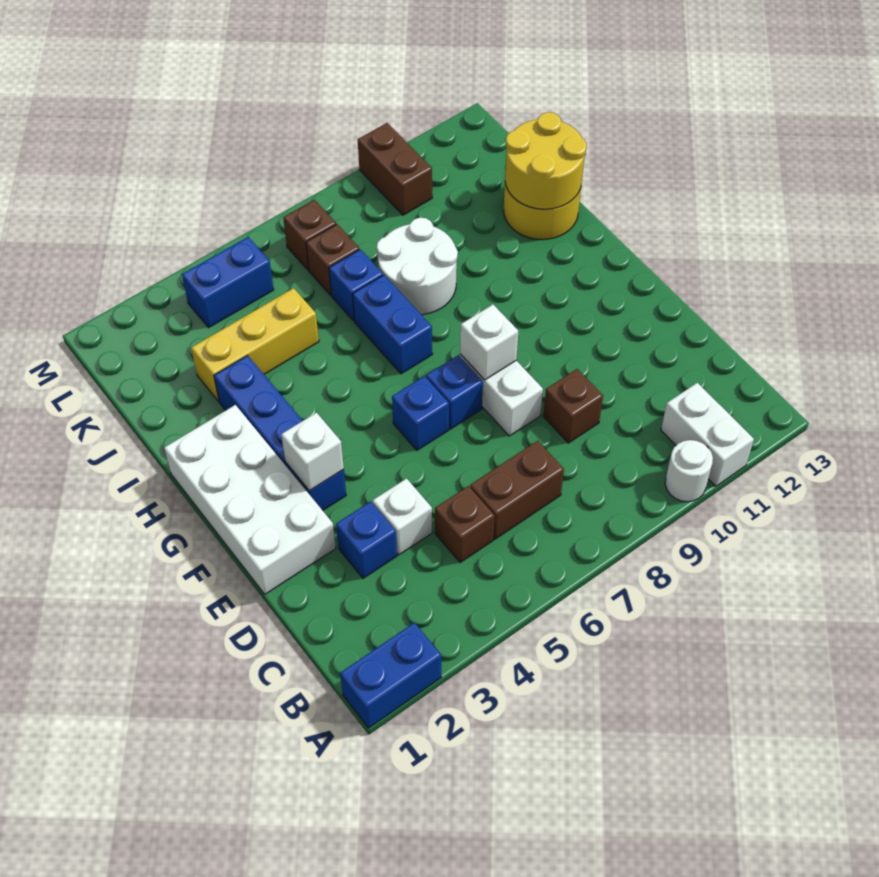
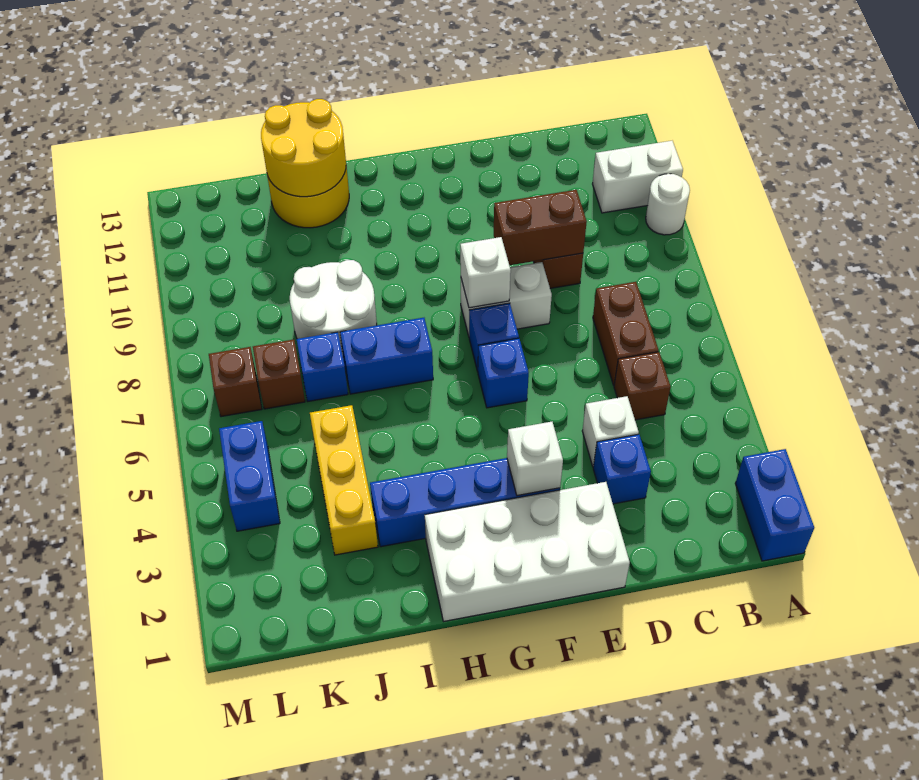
brown 1x2 brick [358,123,432,215] -> brown 1x2 brick moved to [494,190,587,265]

